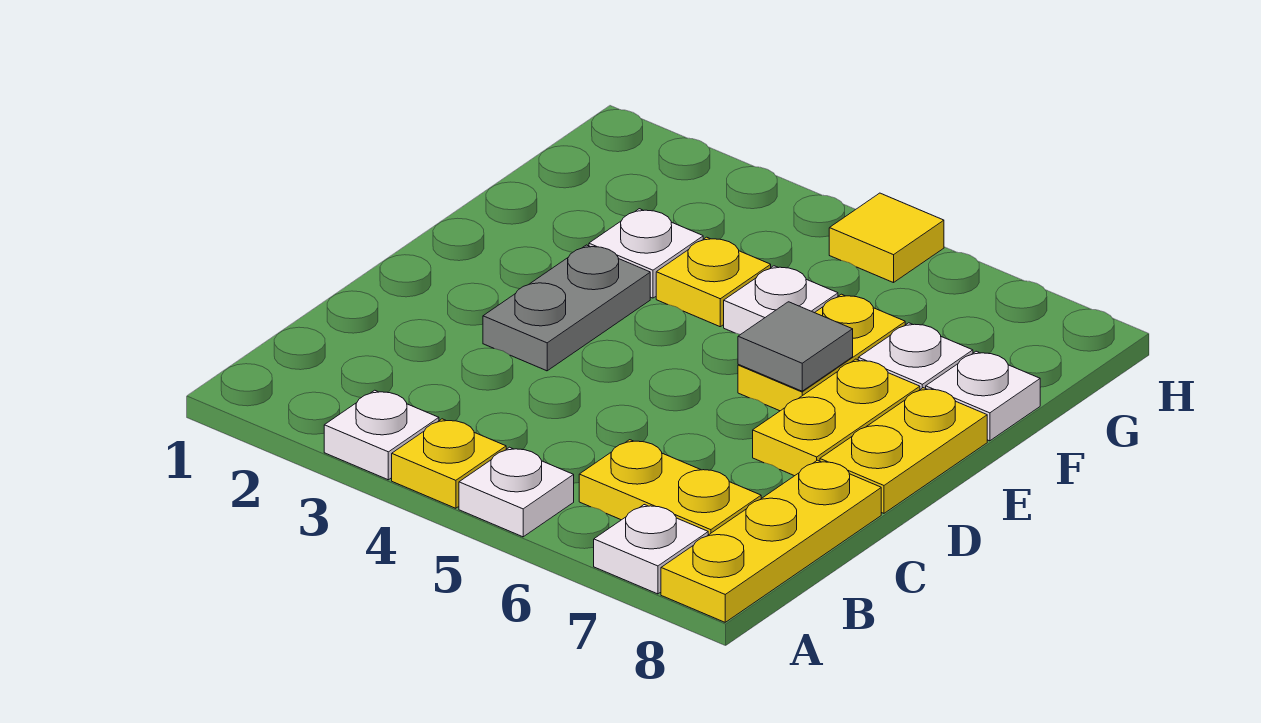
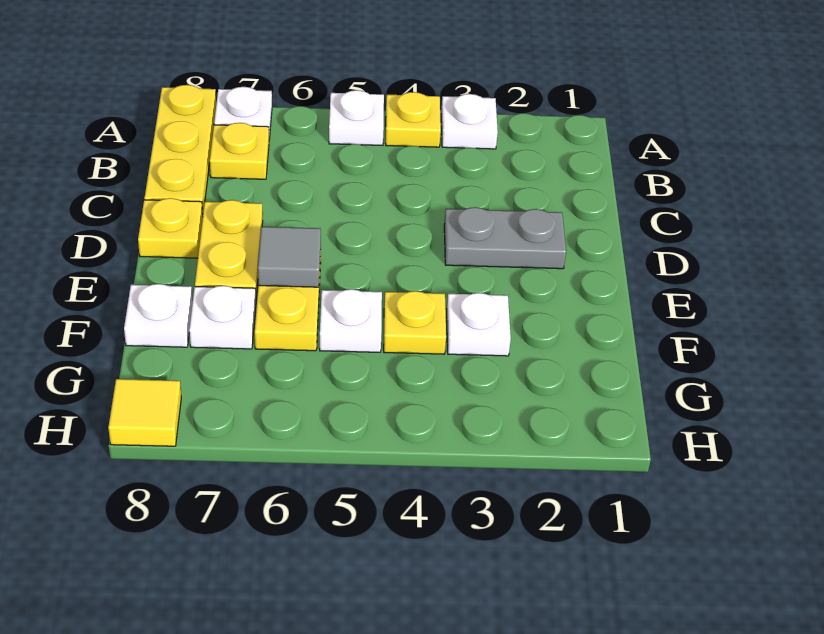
yellow 1x2 plate [579,440,761,535] -> yellow 1x1 plate [210,123,269,179]
grey 1x2 plate [483,245,650,371] -> grey 1x2 plate turned to [444,207,566,269]
yellow 1x2 plate [820,388,987,513] -> yellow 1x1 plate [138,198,203,258]
yellow 1x1 tile [829,193,944,283] -> yellow 1x1 tile moved to [108,379,181,446]

